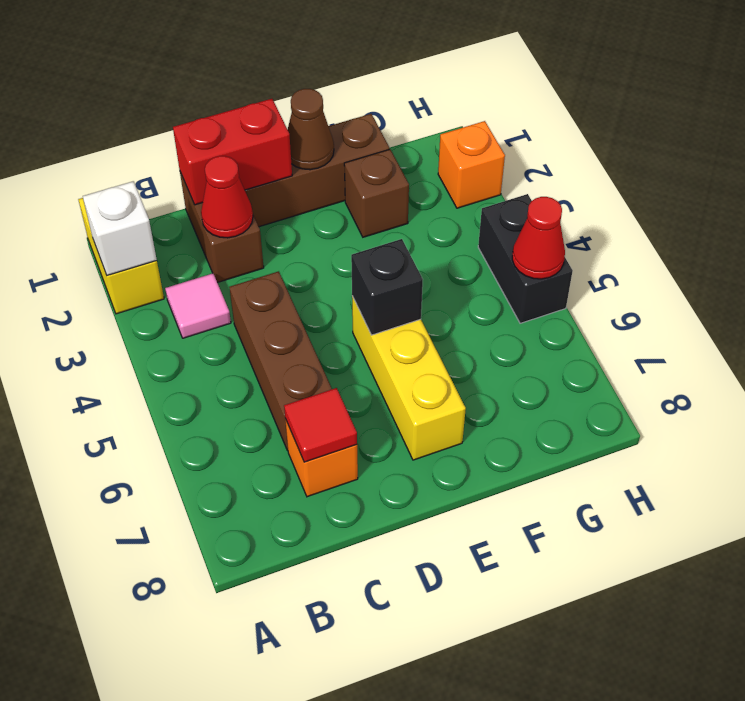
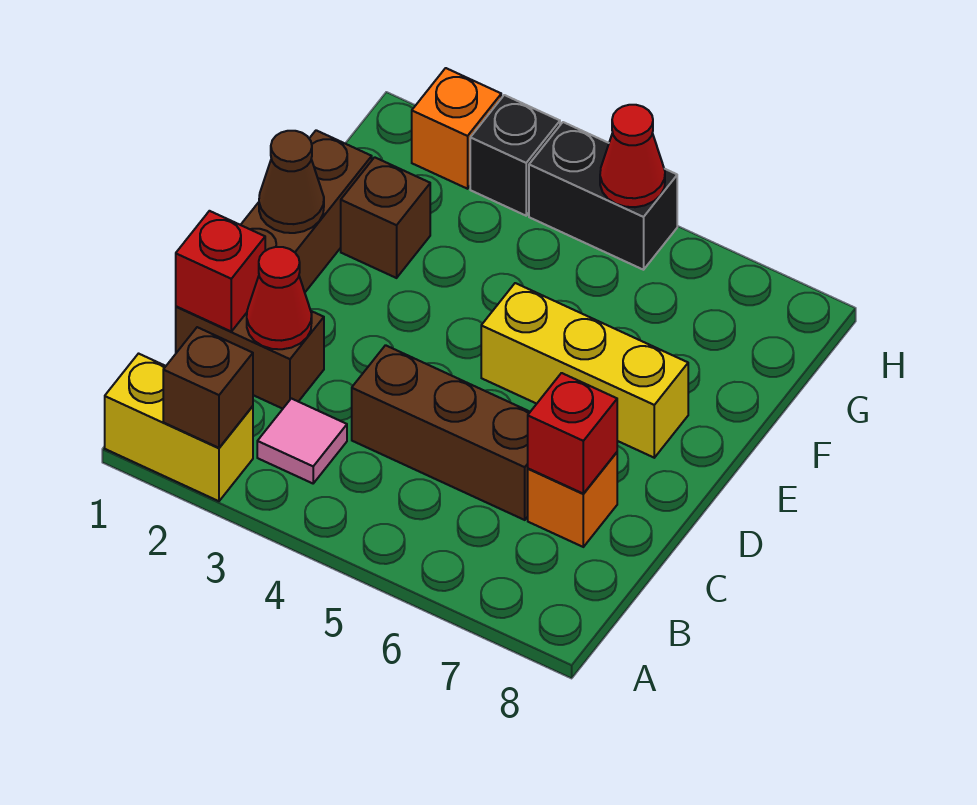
white 1x1 brick [83,181,157,275] -> brown 1x1 brick [163,327,253,448]
red 1x2 brick [173,99,292,205] -> red 1x1 brick [176,211,265,331]
red 1x1 tile [284,388,357,462] -> red 1x1 brick [528,373,617,493]
black 1x1 brick [351,239,423,335] -> black 1x1 brick moved to [470,95,560,216]

